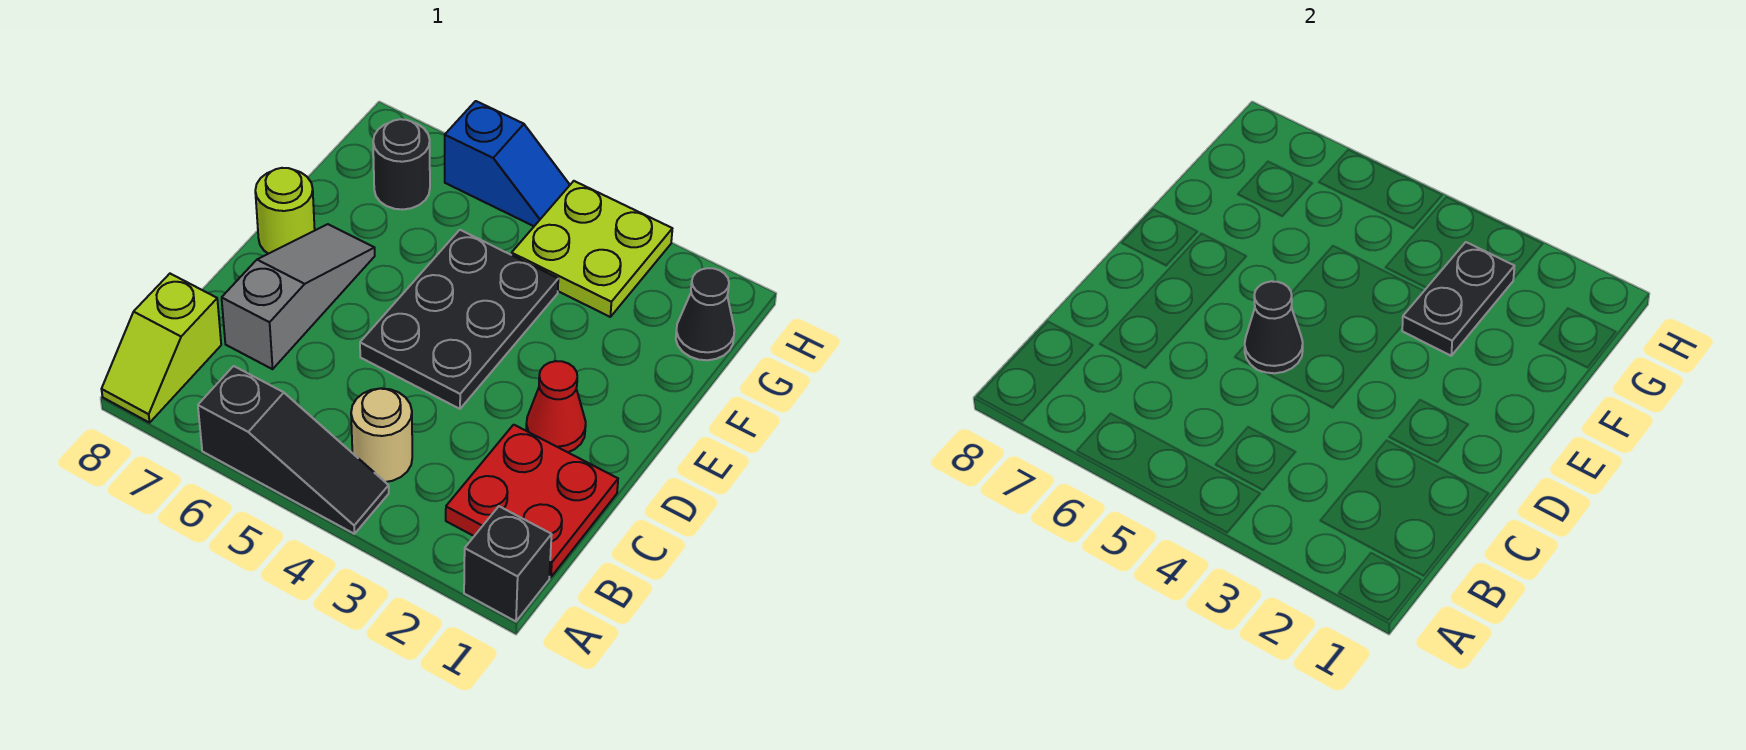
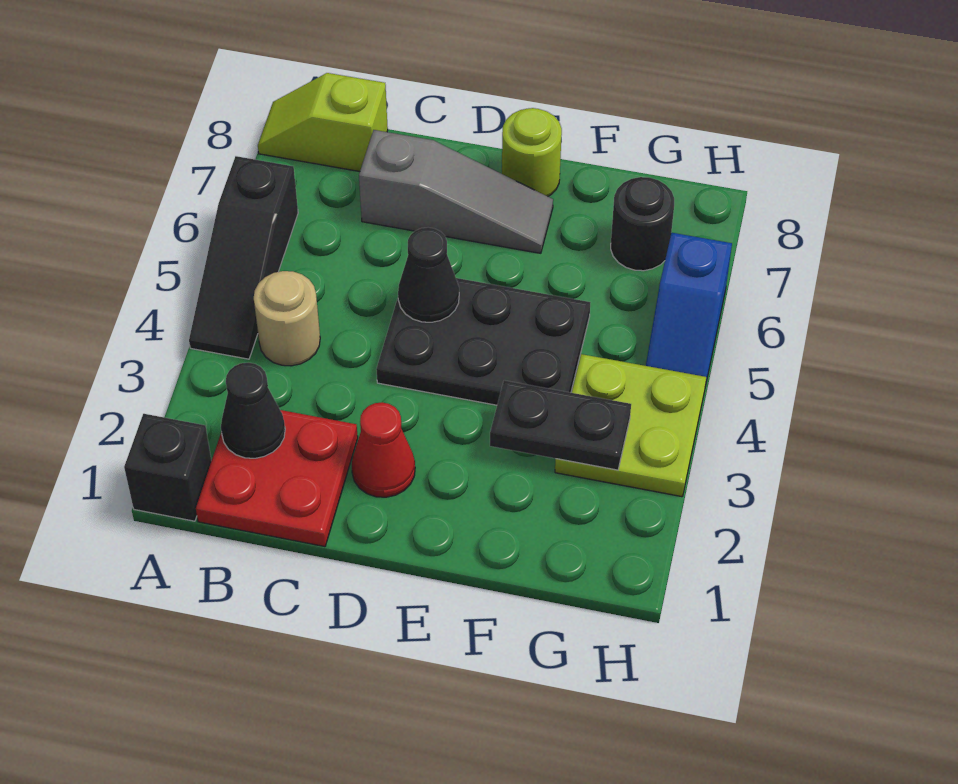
black 1x1 cone [676,268,734,360] -> black 1x1 cone moved to [221,363,285,458]

